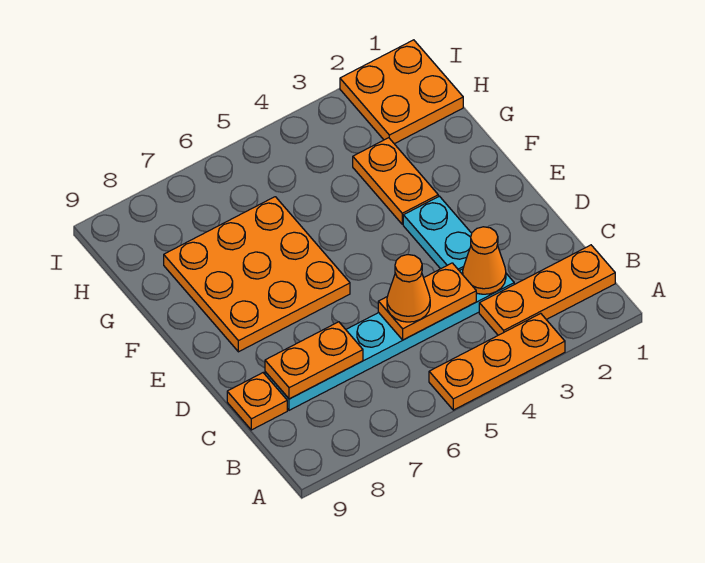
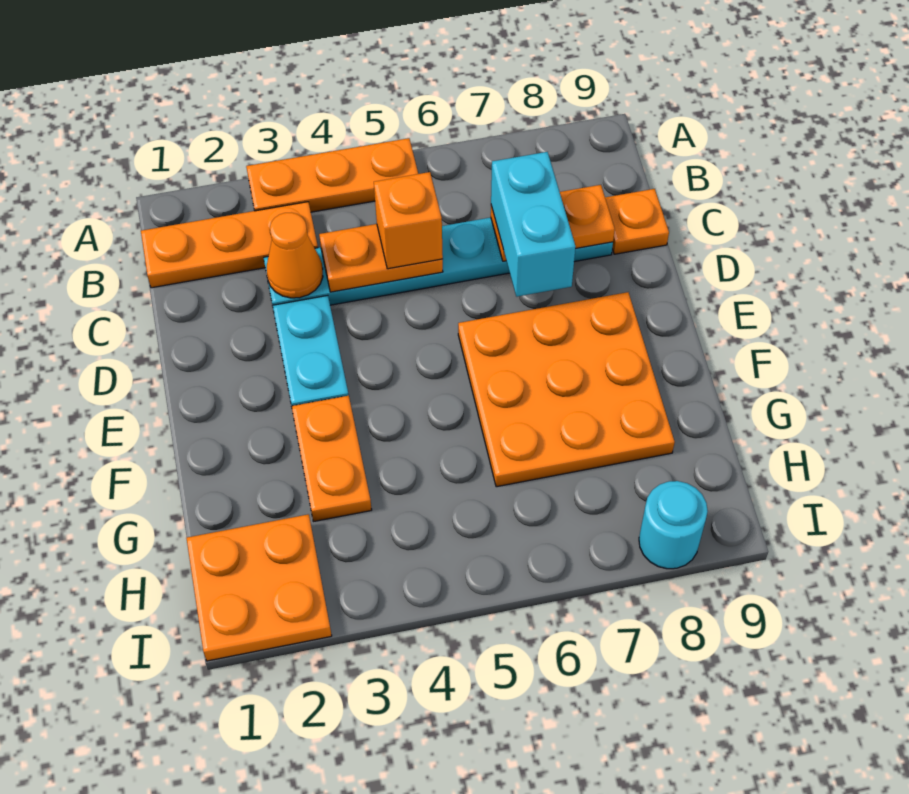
orange 1x1 cone [387,255,430,322] -> orange 1x1 brick [374,172,443,269]
none -> cyan 1x2 brick [491,152,576,297]
none -> cyan 1x1 round brick [639,481,708,569]

